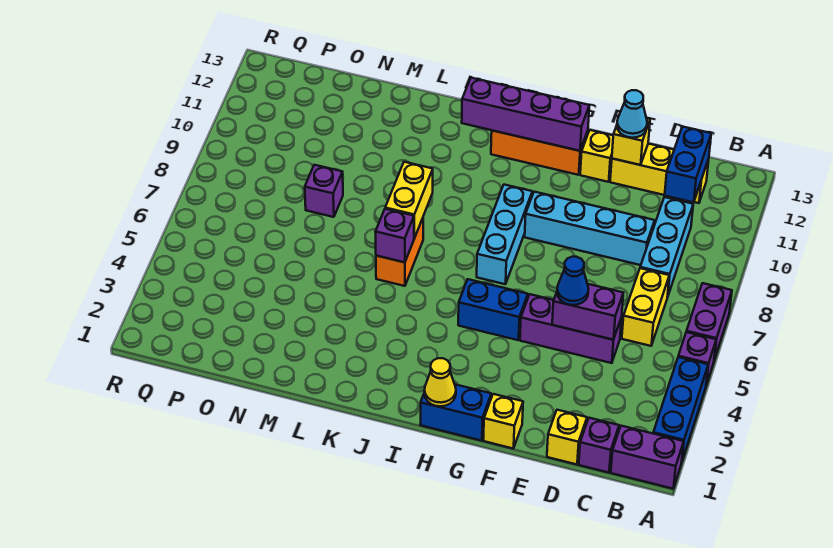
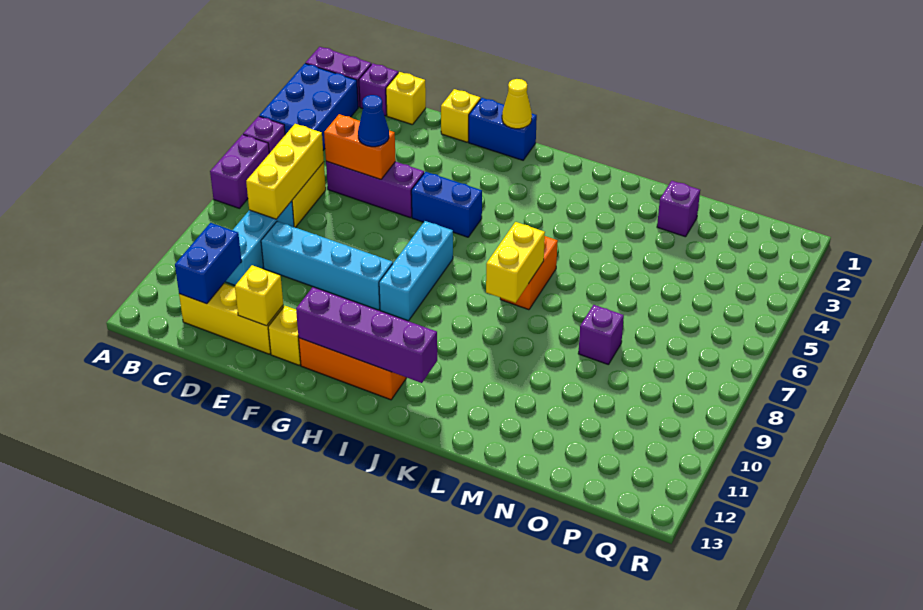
blue 1x3 brick [653,357,708,461] -> blue 2x3 brick [259,64,358,150]
none -> yellow 1x3 brick [246,124,324,219]
purple 1x2 brick [552,284,623,340] -> orange 1x2 brick [324,114,396,179]
cyan 1x1 cone [617,90,647,138] -> none
purple 1x1 brick [376,209,414,262] -> purple 1x1 brick moved to [657,181,700,237]

